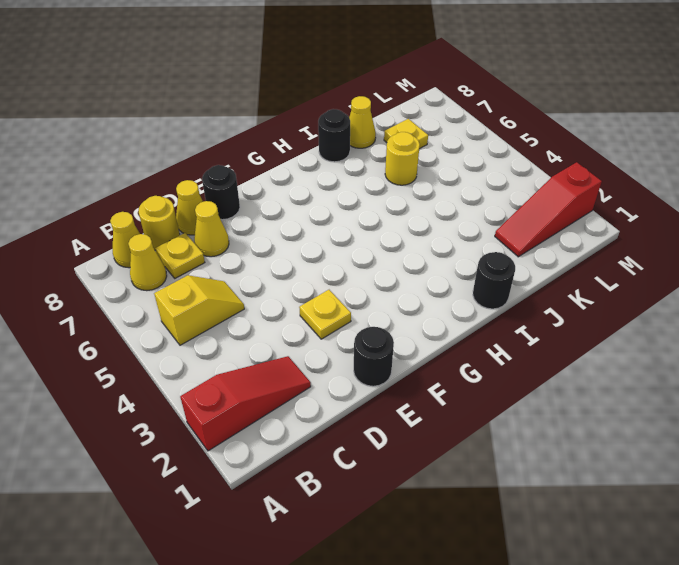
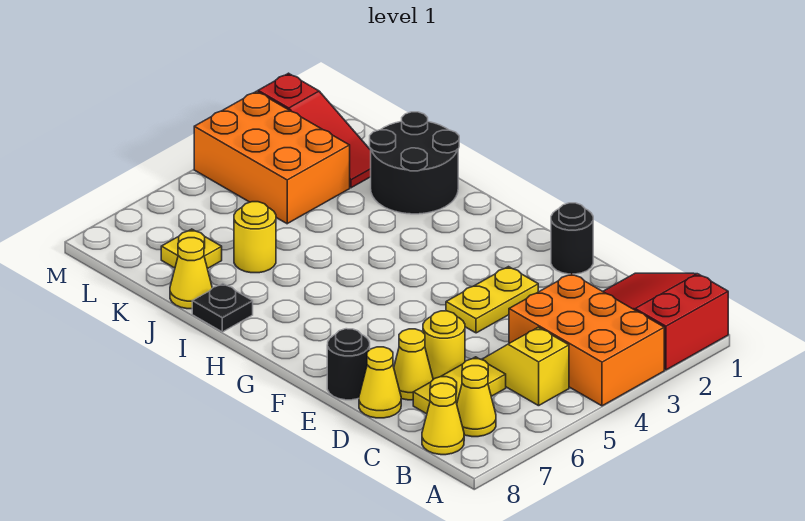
red 1x3 slope [180,356,311,451] -> red 2x3 slope [603,273,728,370]
none -> orange 2x3 brick [509,274,664,406]
yellow 1x1 plate [155,233,205,278] -> yellow 1x2 plate [413,357,506,414]
yellow 1x1 round brick [139,196,180,250] -> yellow 1x1 round brick moved to [423,311,465,379]
yellow 1x1 plate [299,290,351,339] -> yellow 1x2 plate [446,267,538,333]
black 1x1 round brick [473,252,515,309] -> black 2x2 round brick [370,112,459,214]
black 1x1 round brick [318,109,350,162] -> black 1x1 plate [192,284,253,332]
none -> orange 2x3 brick [194,91,350,224]

